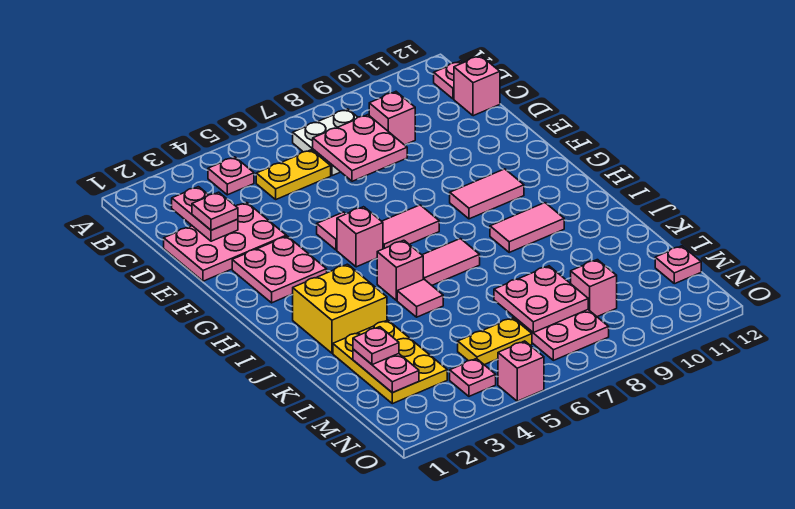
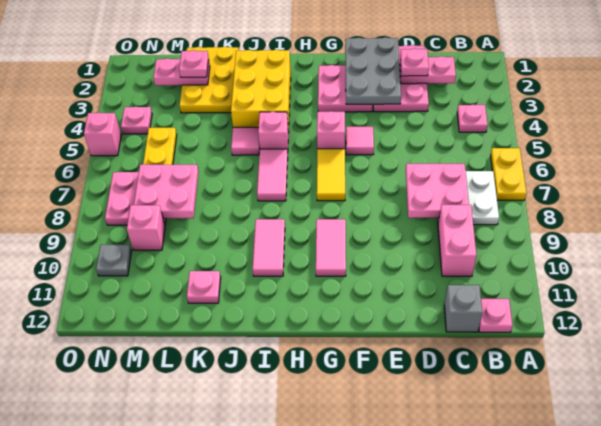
yellow 1x2 plate [256,150,331,199] -> yellow 1x2 plate moved to [491,148,526,200]
pink 1x1 brick [369,92,415,145] -> pink 1x2 brick [438,205,476,276]
pink 1x1 brick [454,56,500,116] -> grey 1x1 brick [444,285,482,332]
none -> grey 2x3 plate [345,37,401,104]
pink 1x2 tile [382,205,439,249] -> yellow 1x2 tile [317,149,345,201]
yellow 2x2 brick [293,264,387,353] -> yellow 2x3 brick [231,50,291,132]
yellow 2x3 plate [333,320,447,404] -> yellow 2x3 plate turned to [180,47,239,113]
pink 1x1 plate [655,246,701,284] -> pink 1x1 plate moved to [187,271,221,303]
none -> grey 1x1 plate [96,245,132,276]

